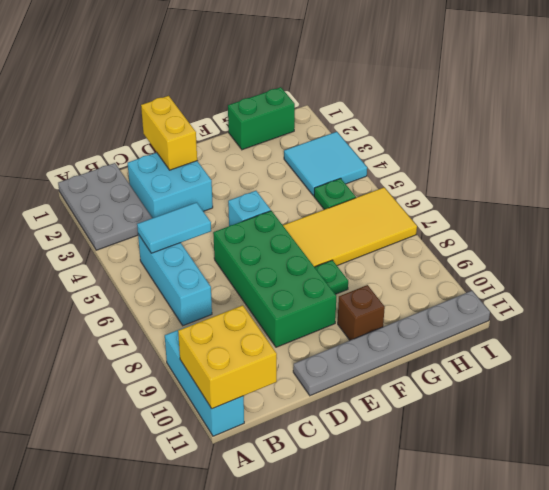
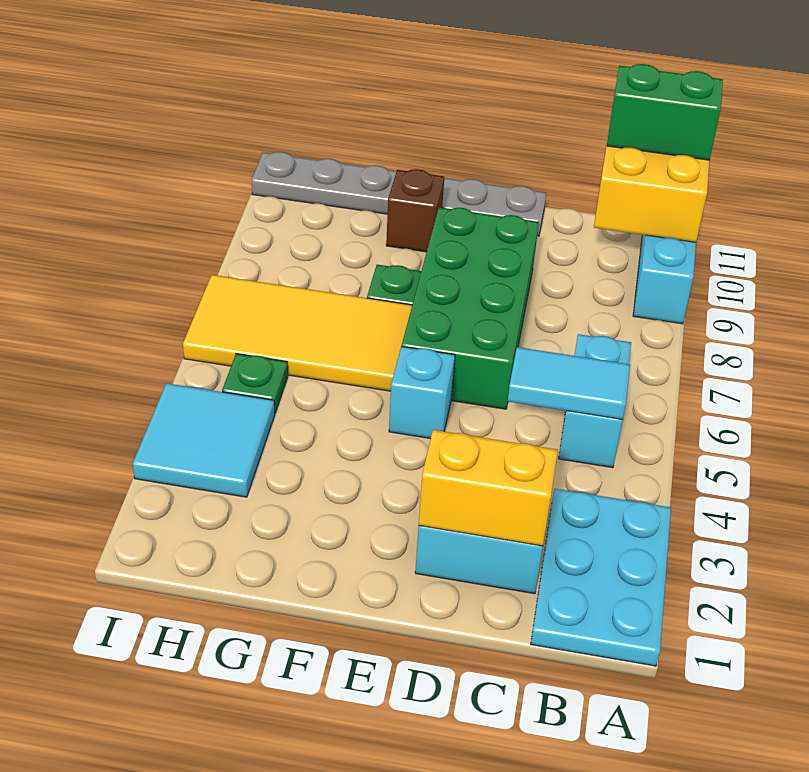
grey 2x3 plate [58,163,152,250] -> cyan 2x3 plate [531,489,671,666]
cyan 1x3 brick [138,234,212,326] -> cyan 1x2 brick [559,334,631,468]
yellow 1x2 brick [141,96,197,170] -> yellow 1x2 brick turned to [419,430,558,546]
green 1x2 brick [228,87,295,150] -> green 1x2 brick moved to [607,64,723,160]

